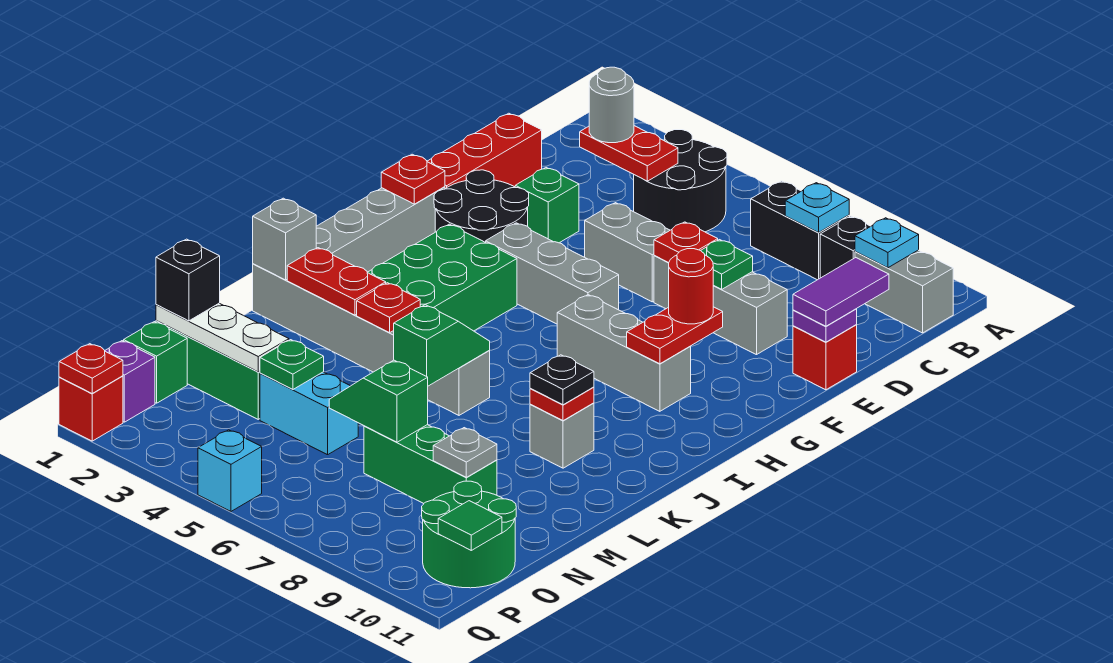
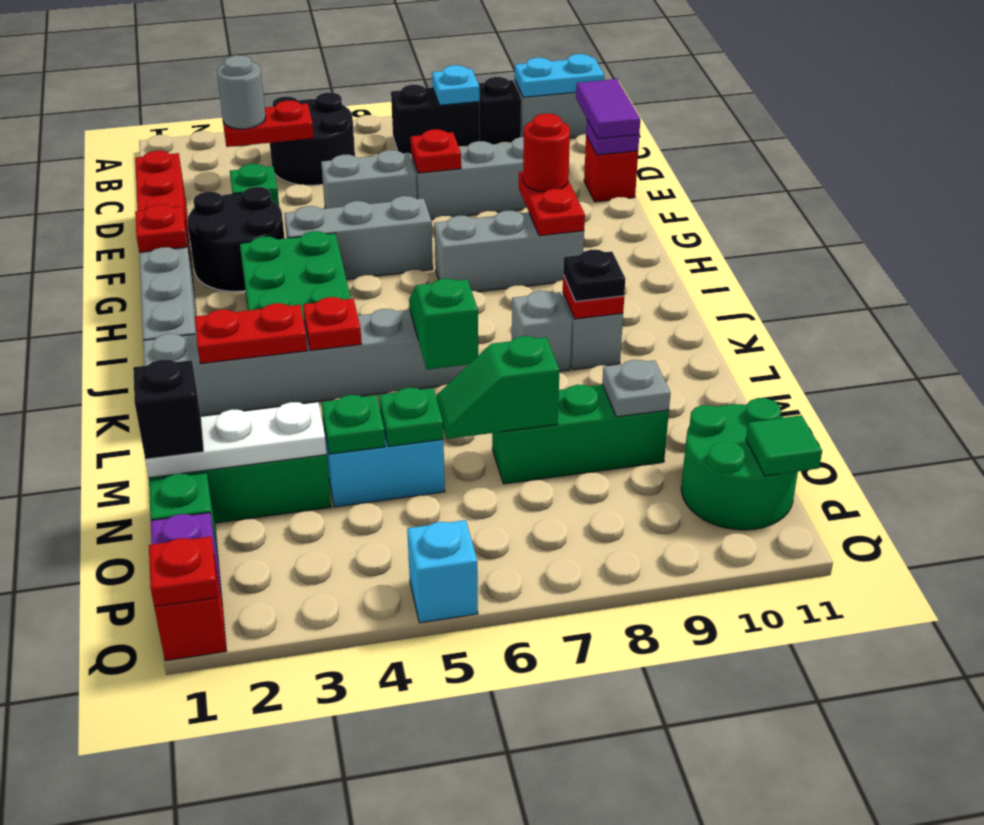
cyan 1x1 plate [855,218,919,268] -> cyan 1x2 plate [515,54,604,97]
green 1x1 plate [701,240,753,289] -> green 1x1 plate moved to [379,388,443,446]
grey 1x1 brick [253,198,316,280] -> grey 1x1 brick moved to [512,291,572,371]

